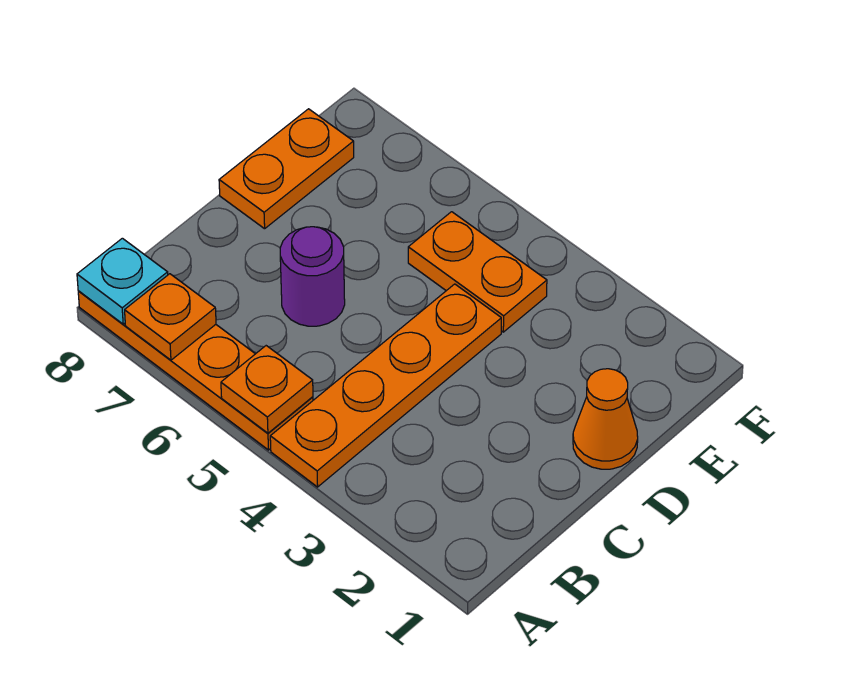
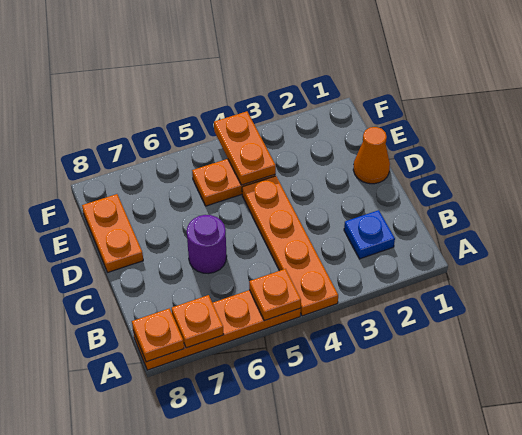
cyan 1x1 plate [77,238,168,324] -> orange 1x1 plate [132,309,184,362]
none -> blue 1x1 plate [344,210,395,259]
none -> orange 1x2 plate [214,111,276,185]

